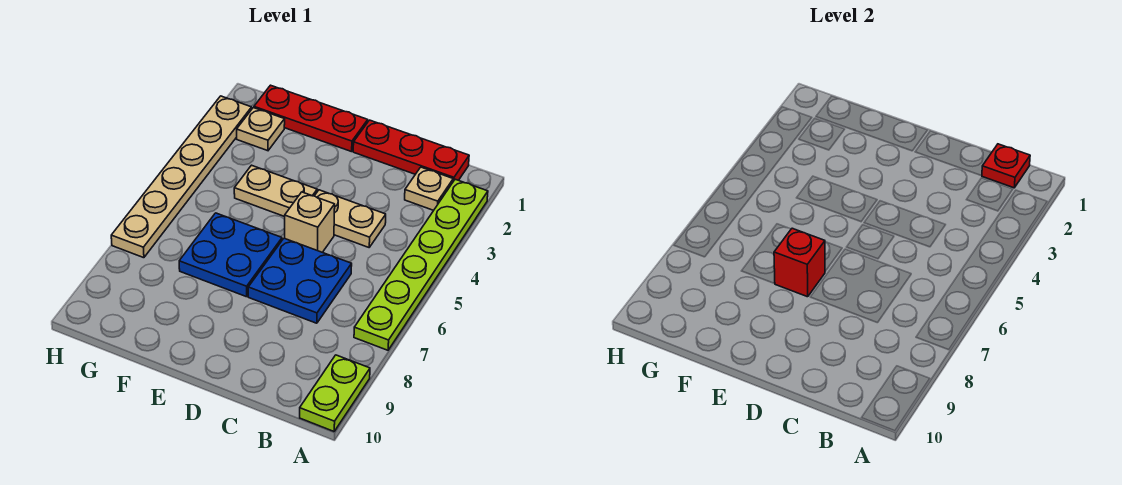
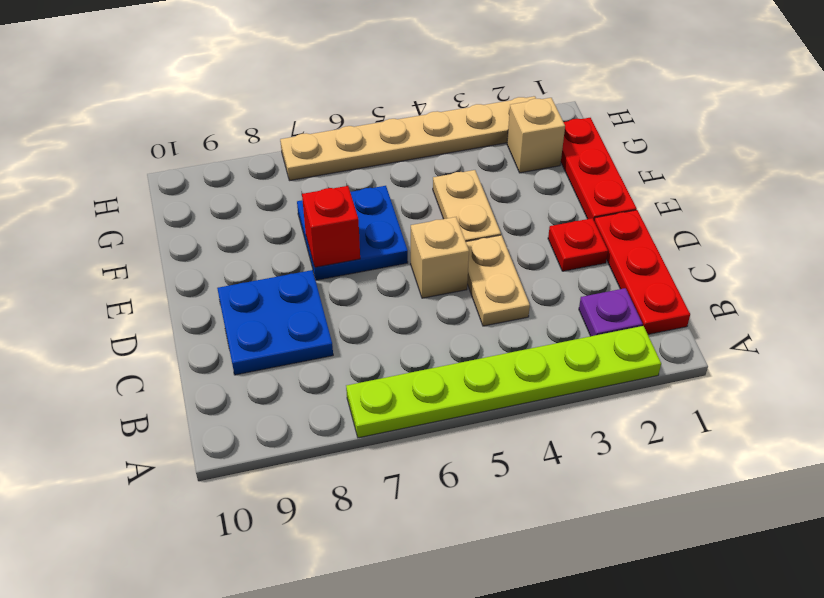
lime 1x2 plate [300,355,370,431] -> none
red 1x1 plate [982,144,1030,188] -> red 1x1 plate moved to [548,218,608,271]
tan 1x1 plate [405,167,453,210] -> purple 1x1 plate [579,288,643,336]
blue 2x2 plate [248,238,352,323] -> blue 2x2 plate moved to [217,270,333,375]
tan 1x1 plate [237,108,285,151] -> tan 1x1 brick [507,98,565,173]

